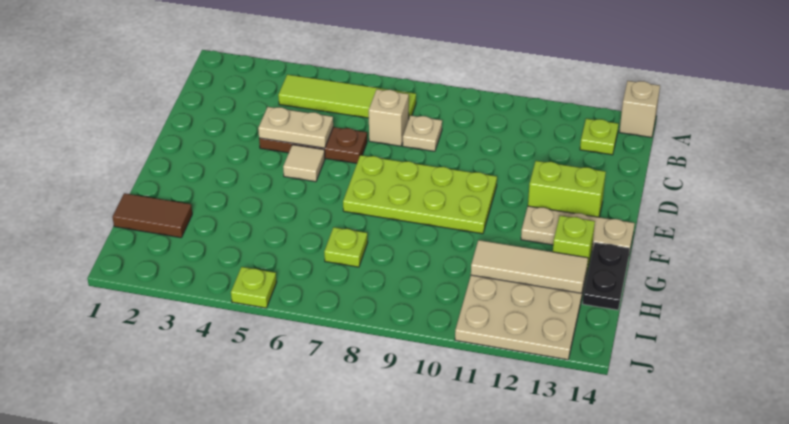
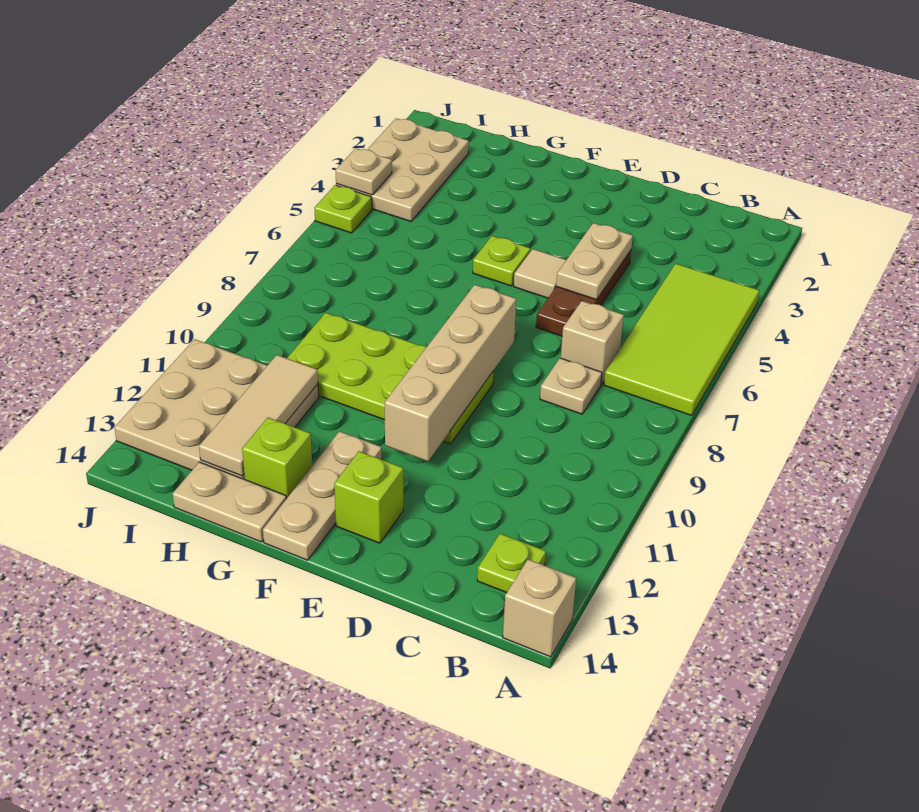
lime 1x4 tile [278,75,416,118] -> lime 2x4 tile [604,264,759,415]
lime 2x4 plate [343,155,497,234] -> lime 2x4 plate turned to [287,313,493,444]
none -> tan 1x4 brick [385,285,516,461]
lime 1x2 brick [528,161,606,217] -> lime 1x1 brick [334,451,403,543]
black 1x2 plate [582,243,630,310] -> tan 1x2 plate [173,462,286,542]
brown 1x2 tile [113,193,192,238] -> none
lime 1x1 plate [324,227,368,267] -> lime 1x1 plate moved to [473,236,531,286]
none -> tan 2x3 plate [336,118,469,221]
none -> tan 1x1 plate [336,148,392,195]

